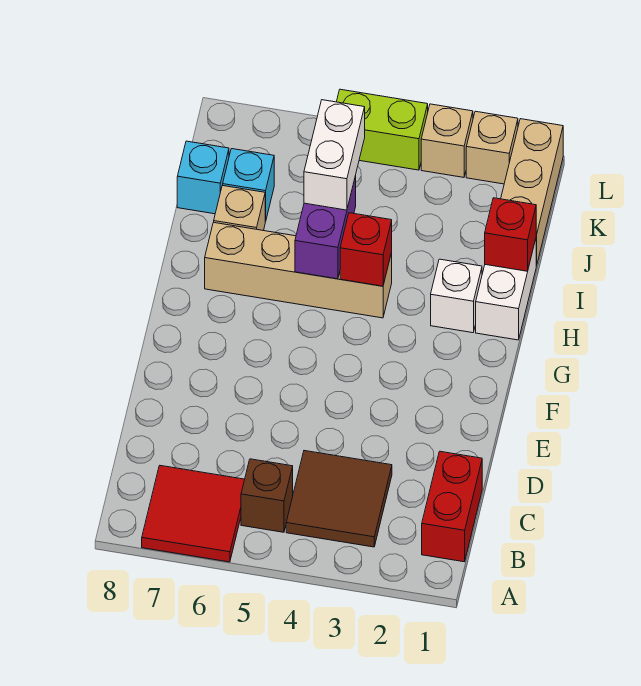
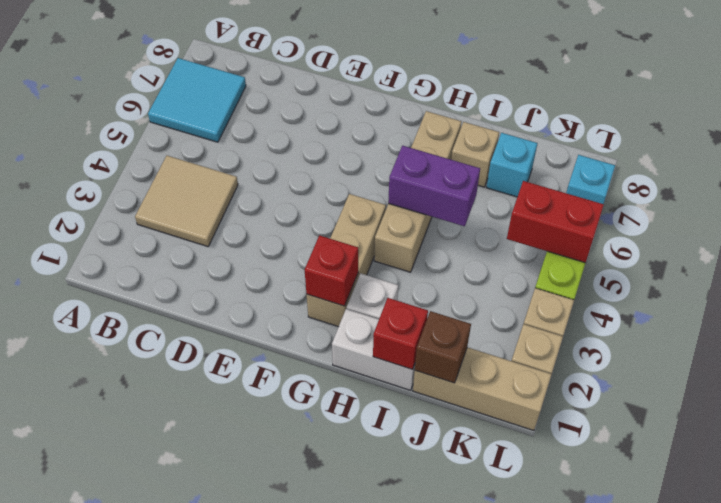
red 2x2 tile [142,466,245,562] -> cyan 2x2 tile [148,58,246,142]
red 1x2 brick [422,451,482,562] -> red 1x2 brick moved to [507,181,604,263]
brown 2x2 tile [286,451,392,547] -> tan 2x2 tile [135,156,238,247]
brown 1x1 brick [241,459,293,532] -> brown 1x1 brick moved to [415,311,471,383]
none -> tan 1x3 brick [307,194,386,327]
red 1x1 brick [340,213,392,286] -> red 1x1 brick moved to [305,235,358,306]
white 1x2 brick [304,100,365,210] -> none
cyan 1x1 brick [177,141,229,214] -> cyan 1x1 brick moved to [566,155,615,204]

